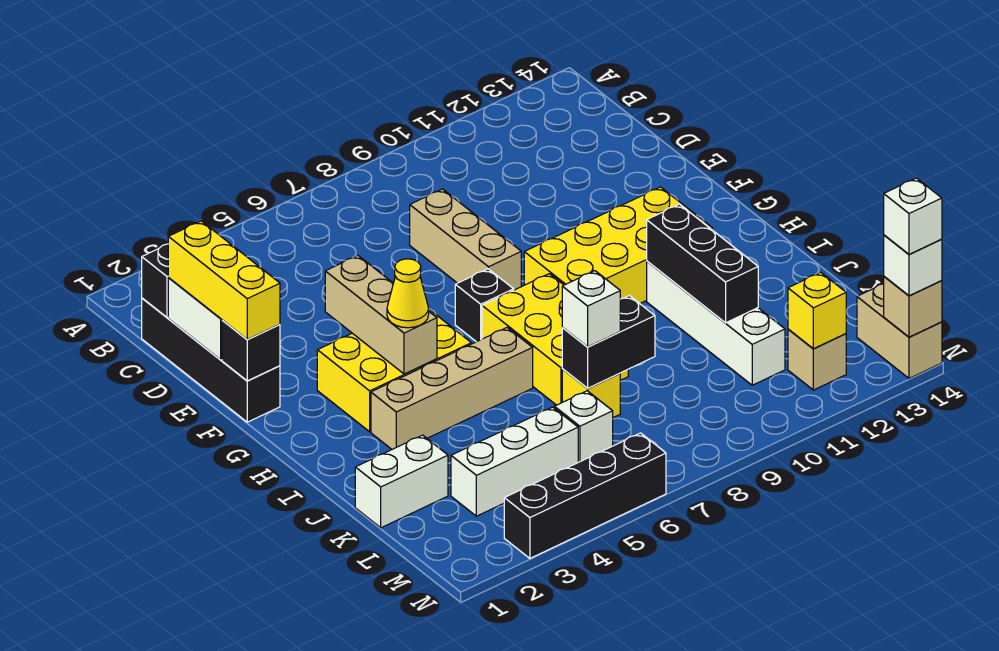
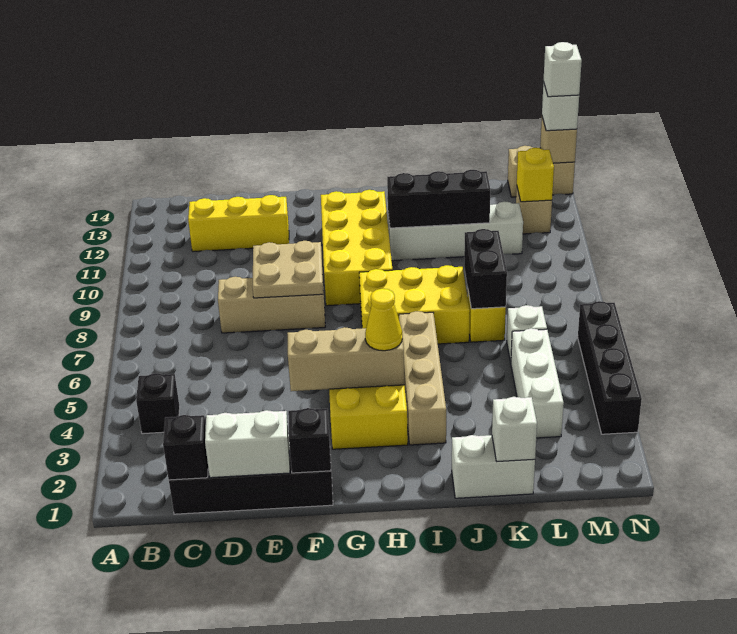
yellow 1x3 brick [168,221,280,339] -> yellow 1x3 brick moved to [188,195,289,252]
none -> tan 2x2 plate [252,241,323,298]
black 1x1 brick [455,269,514,342] -> black 1x1 brick moved to [136,373,180,434]
white 1x2 brick [355,435,448,528] -> white 1x2 brick turned to [452,435,535,498]
white 1x1 brick [562,271,620,347] -> white 1x1 brick moved to [492,397,537,461]

